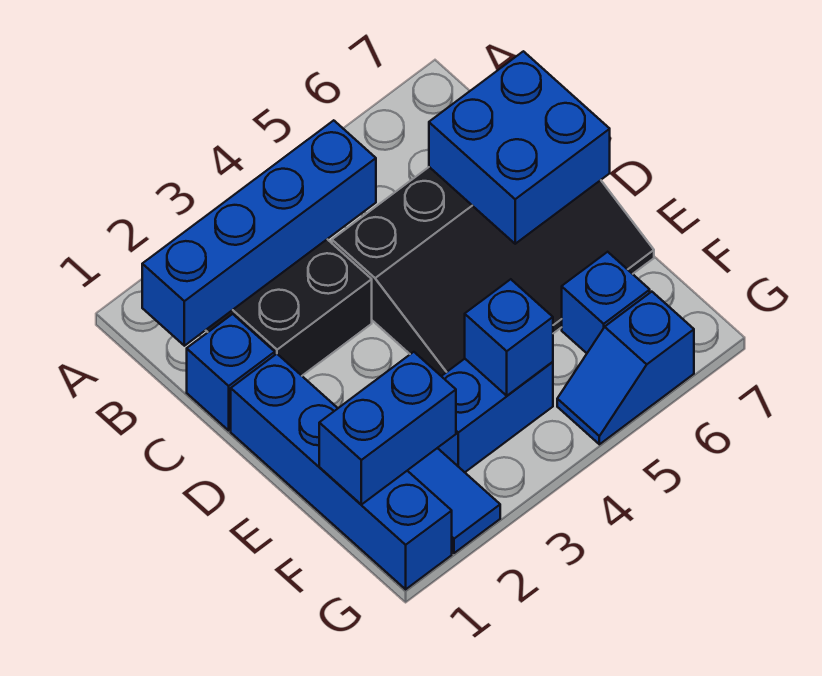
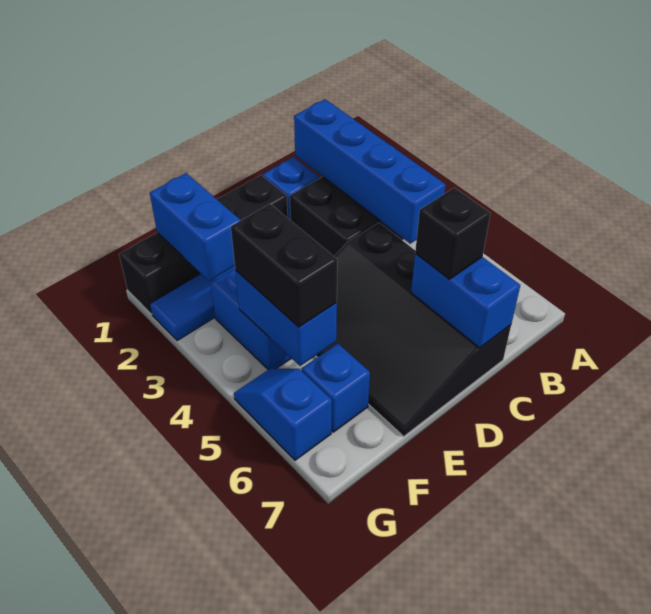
blue 2x2 brick [429,51,610,244] -> blue 1x2 brick [411,253,520,348]
none -> black 1x1 brick [415,188,490,279]
blue 1x4 brick [231,354,452,589] -> black 1x4 brick [119,175,288,314]
blue 1x1 brick [465,279,553,396] -> blue 1x2 brick [235,270,337,366]
none -> black 1x2 brick [231,204,338,327]

